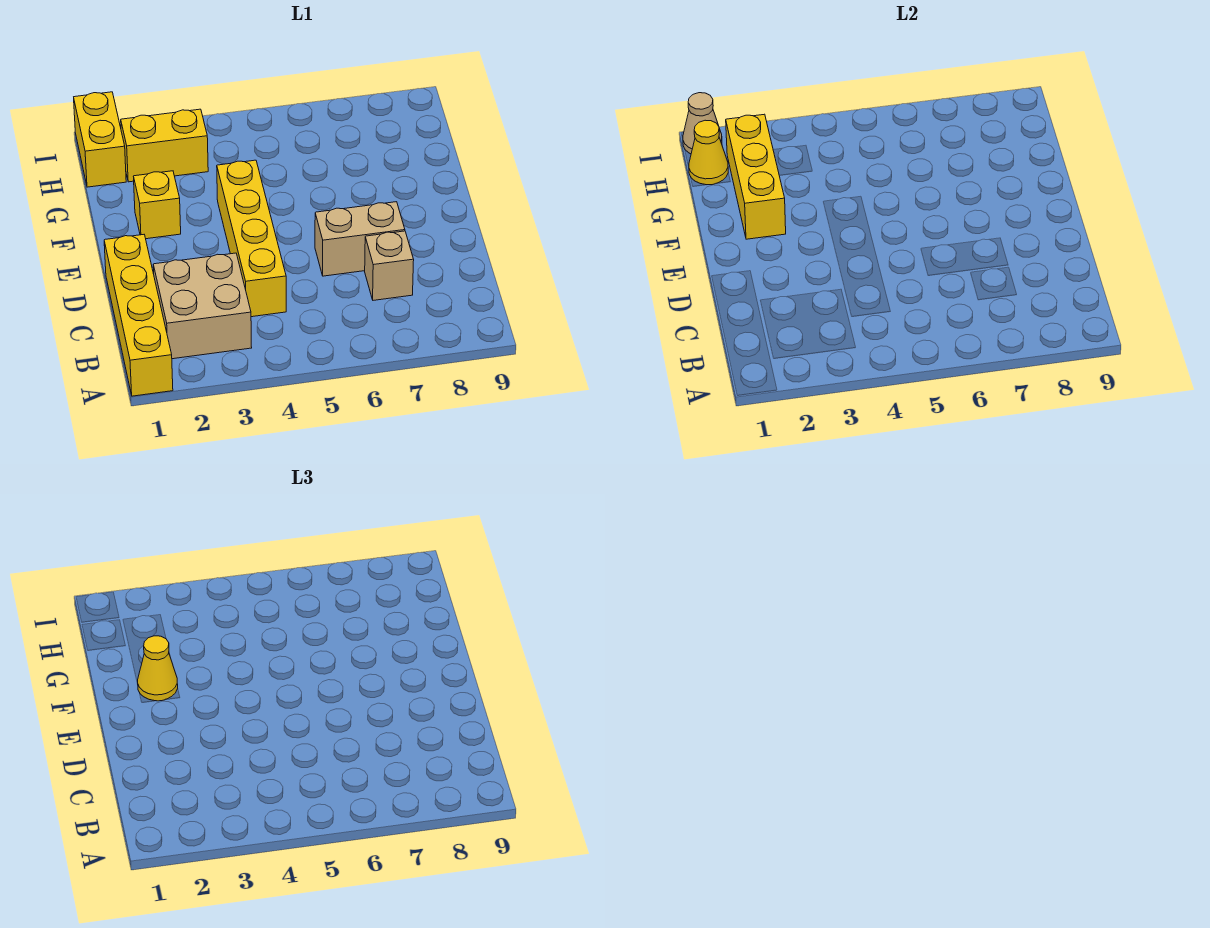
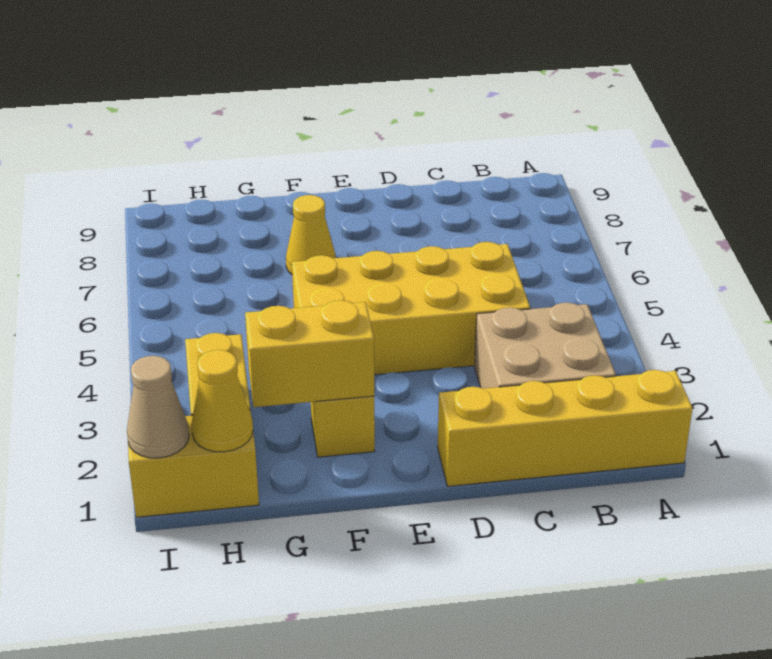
yellow 1x4 brick [217,160,286,317] -> yellow 2x4 brick [292,242,530,375]
tan 1x1 brick [365,231,414,300] -> none
tan 1x2 brick [315,202,405,276] -> none
yellow 1x3 brick [726,114,786,239] -> yellow 1x2 brick [245,300,374,407]
yellow 1x1 cone [138,636,178,701] -> yellow 1x1 cone moved to [286,195,335,274]

